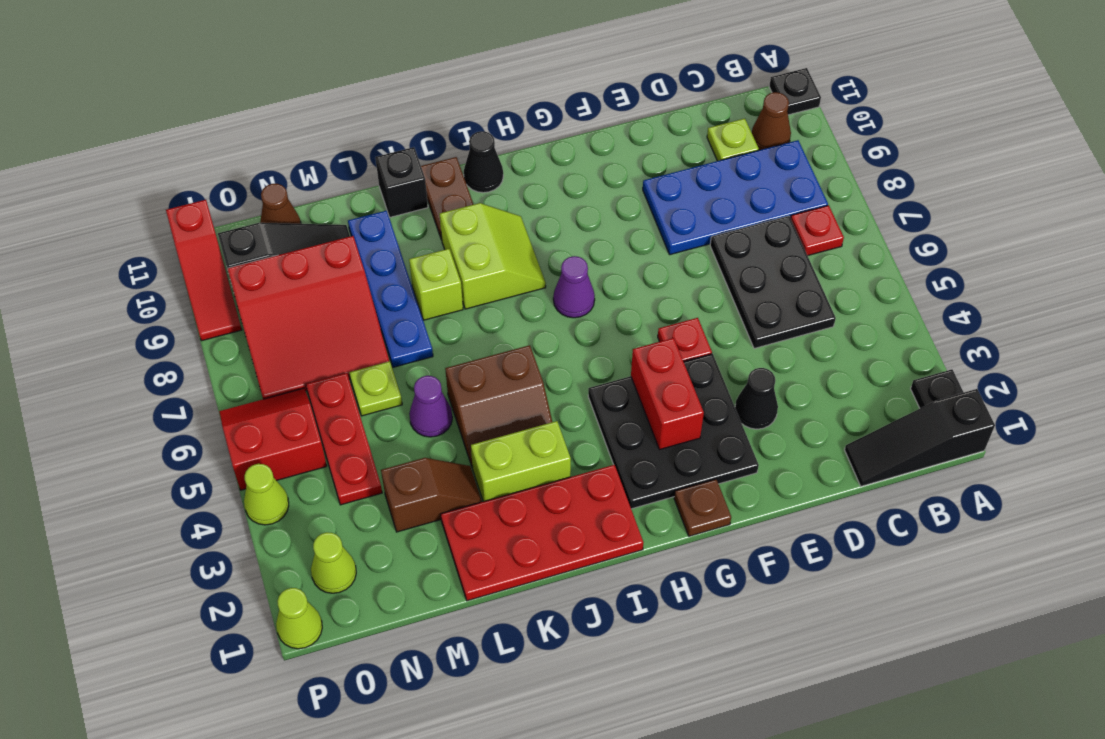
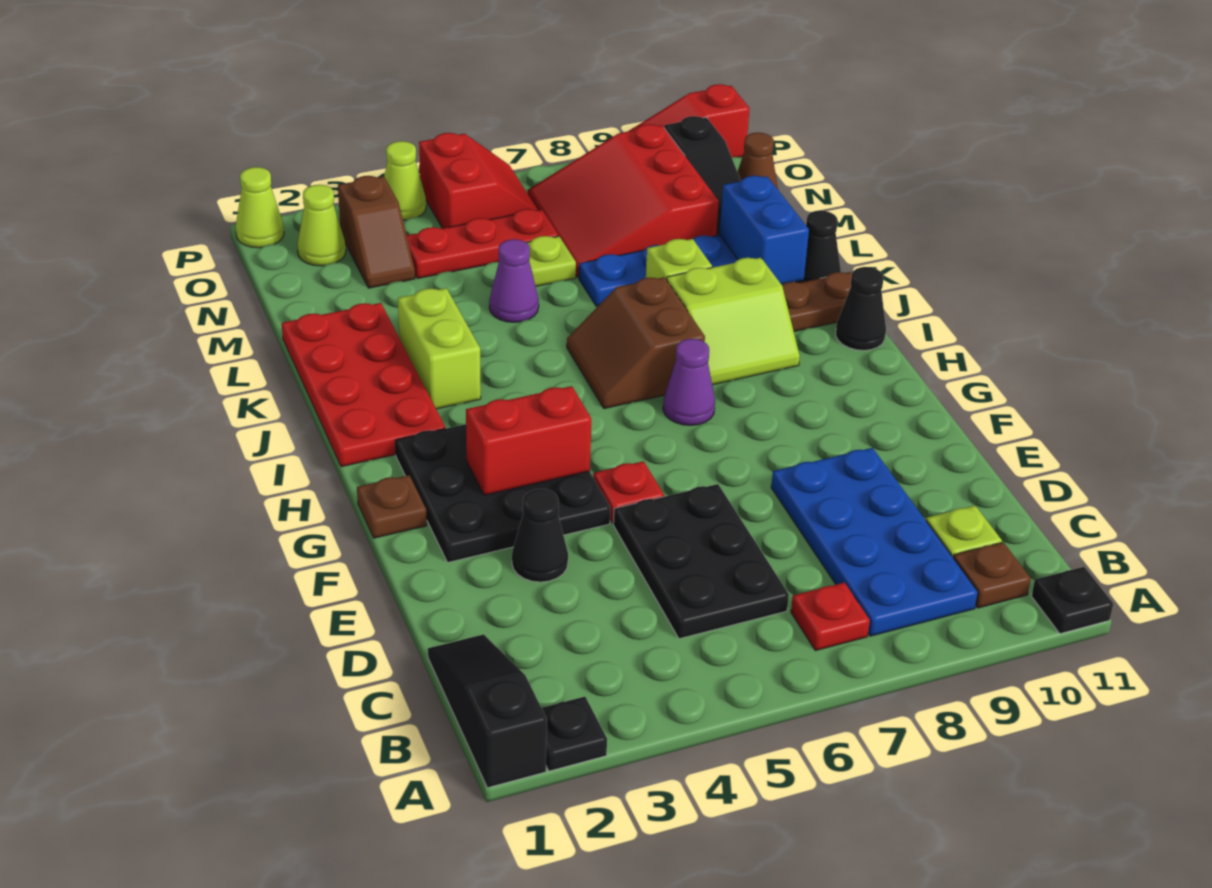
brown 1x1 cone [752,92,791,150] -> brown 1x1 plate [953,542,1031,608]
black 2x3 plate [710,216,836,349] -> black 2x3 plate turned to [613,484,789,639]
brown 2x2 slope [445,345,552,468] -> brown 2x2 slope moved to [567,277,705,409]
none -> blue 1x2 brick [720,176,809,284]
black 1x1 brick [375,147,428,218] -> black 1x1 cone [795,211,841,283]
brown 1x2 slope [381,458,482,532] -> brown 1x2 slope moved to [338,176,415,288]

